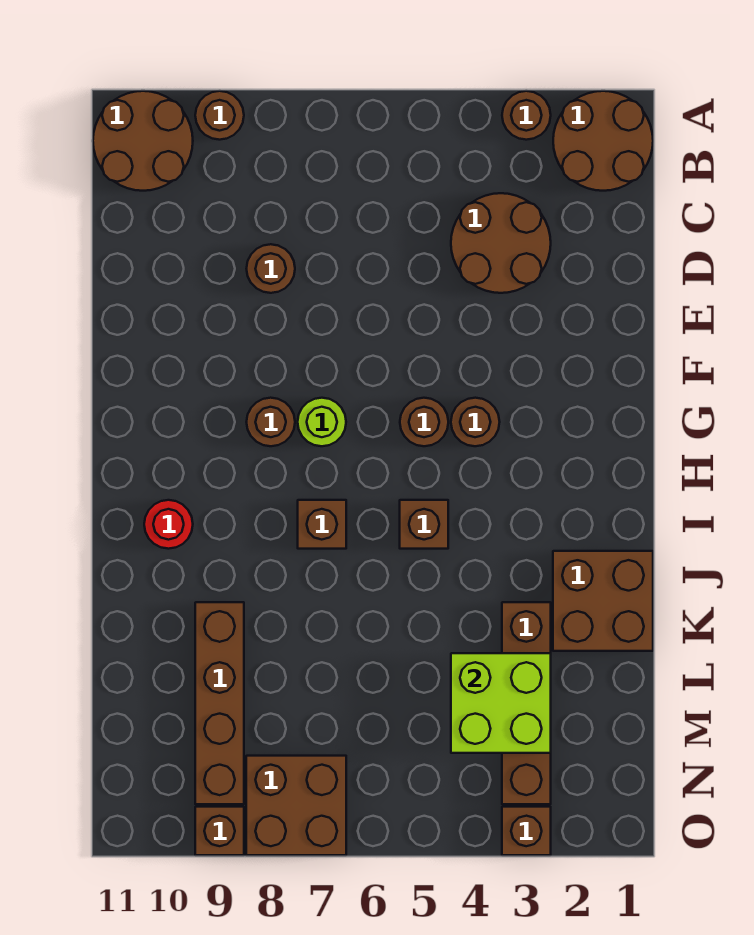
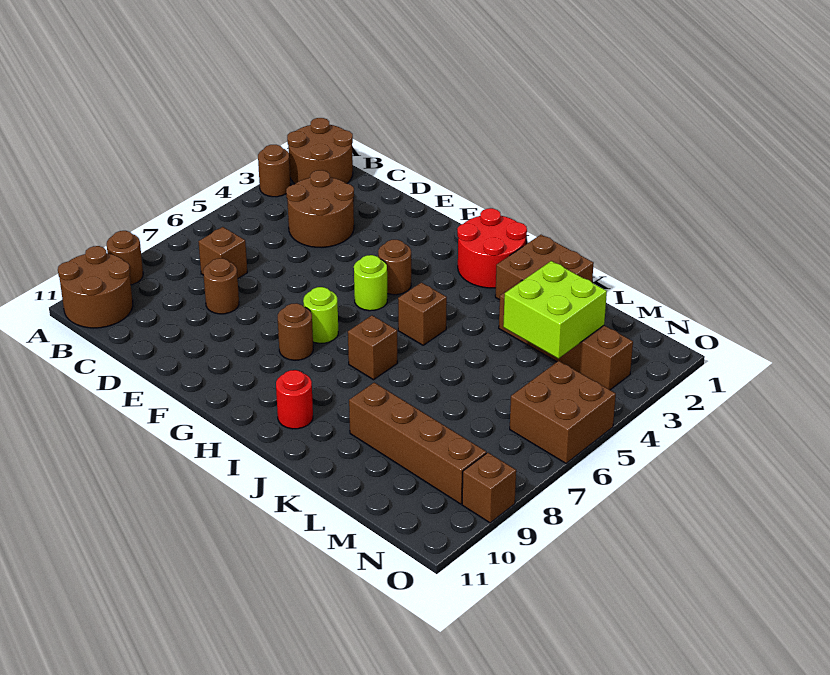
brown 1x1 round brick [400,398,448,446] -> lime 1x1 round brick [354,255,387,311]
none -> red 2x2 round brick [457,208,527,288]
brown 2x2 brick [246,756,346,855] -> brown 2x2 brick moved to [510,361,616,463]
brown 1x1 brick [502,807,551,855] -> brown 1x1 brick moved to [198,227,247,278]

